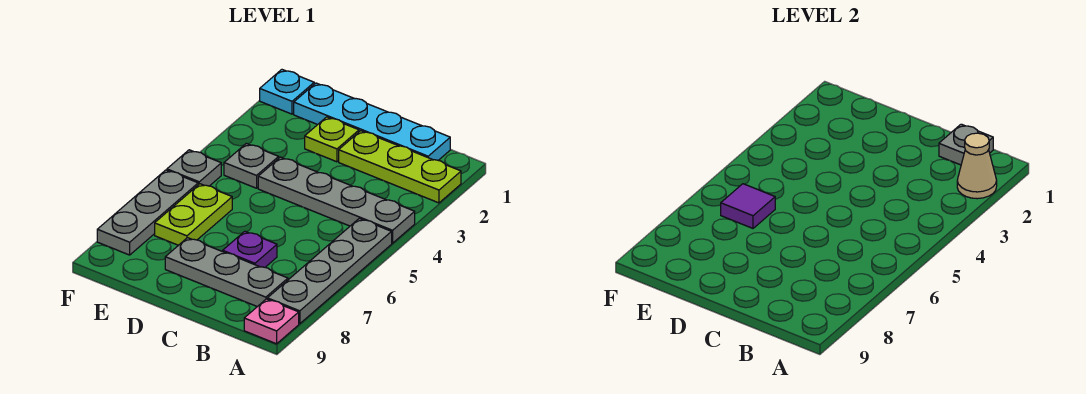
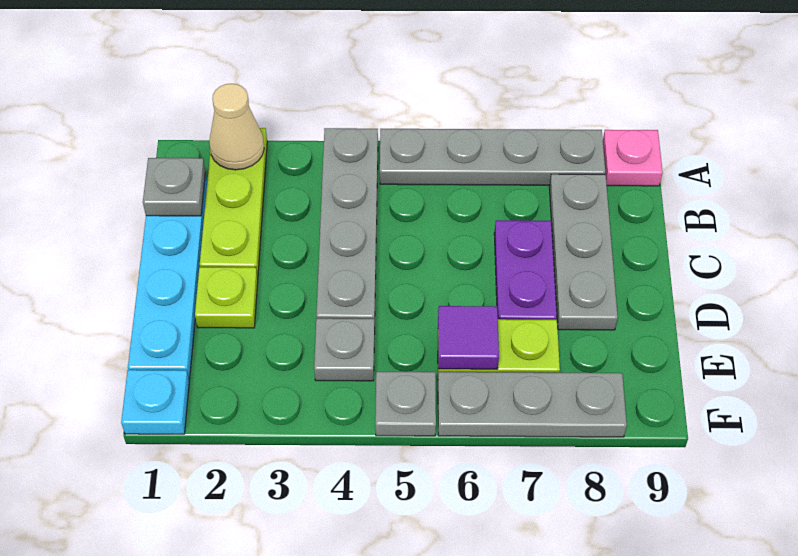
purple 1x1 plate [223,231,277,267] -> purple 1x2 plate [494,220,557,320]

